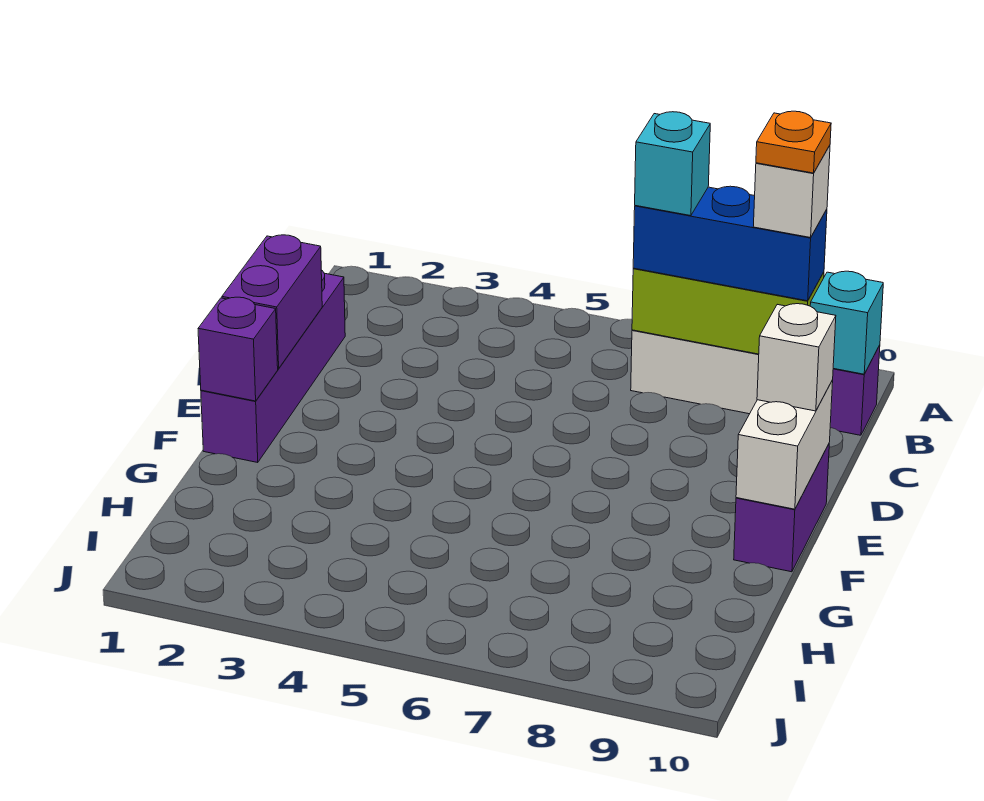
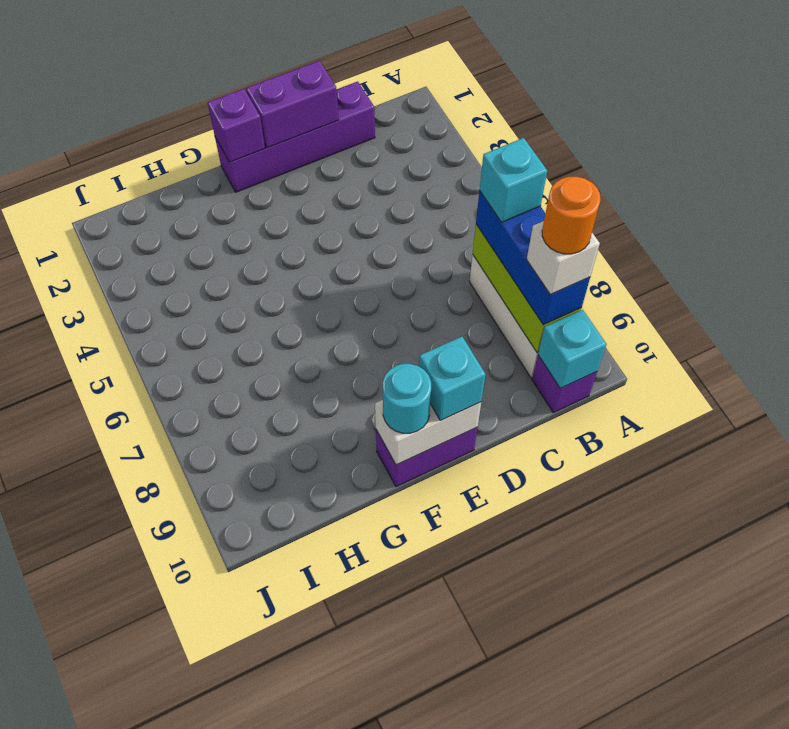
orange 1x1 plate [756,111,831,173] -> orange 1x1 round brick [542,177,601,254]
white 1x1 brick [757,304,836,411] -> cyan 1x1 brick [419,337,486,420]
none -> cyan 1x1 round brick [383,364,431,433]

